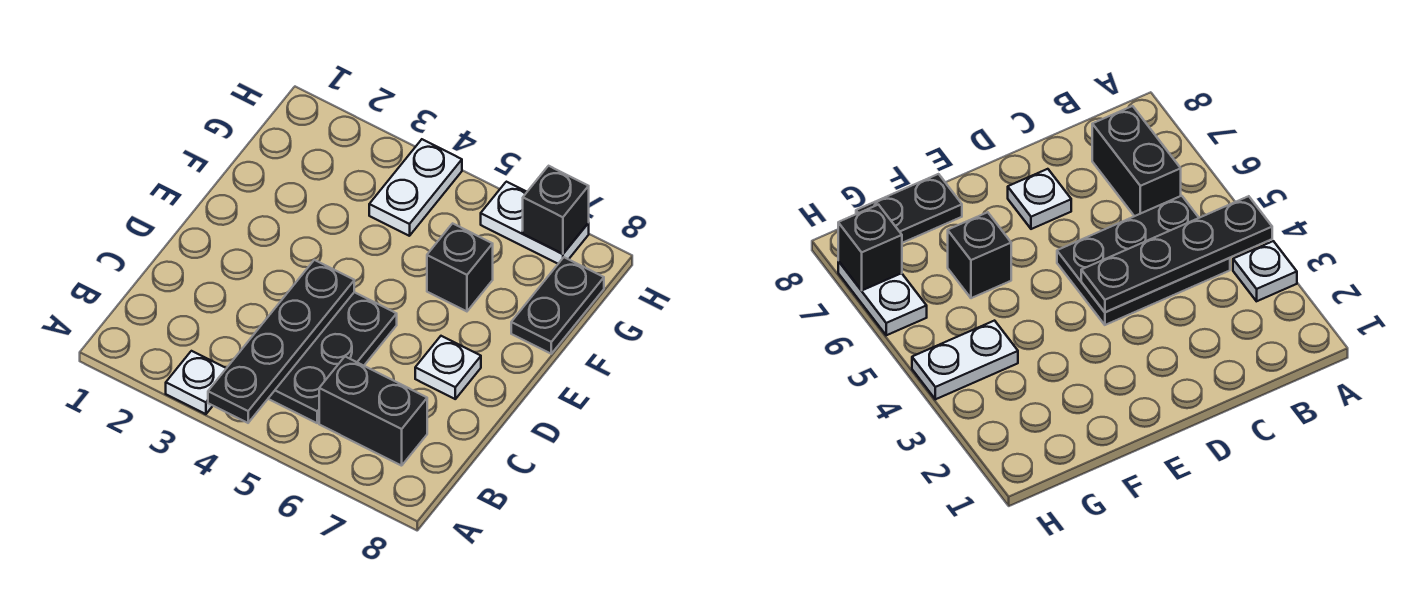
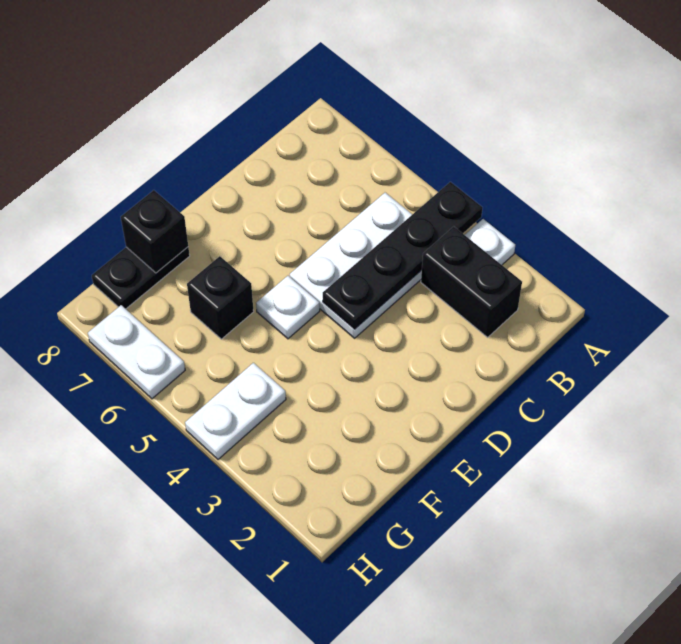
black 2x3 plate [268,292,397,423] -> white 2x3 plate [290,193,422,338]
black 1x2 brick [319,357,427,466] -> black 1x2 brick moved to [421,226,522,337]
white 1x1 plate [415,336,481,399] -> white 1x1 plate moved to [256,276,320,339]
black 1x1 brick [523,166,589,254] -> black 1x1 brick moved to [121,190,188,273]

